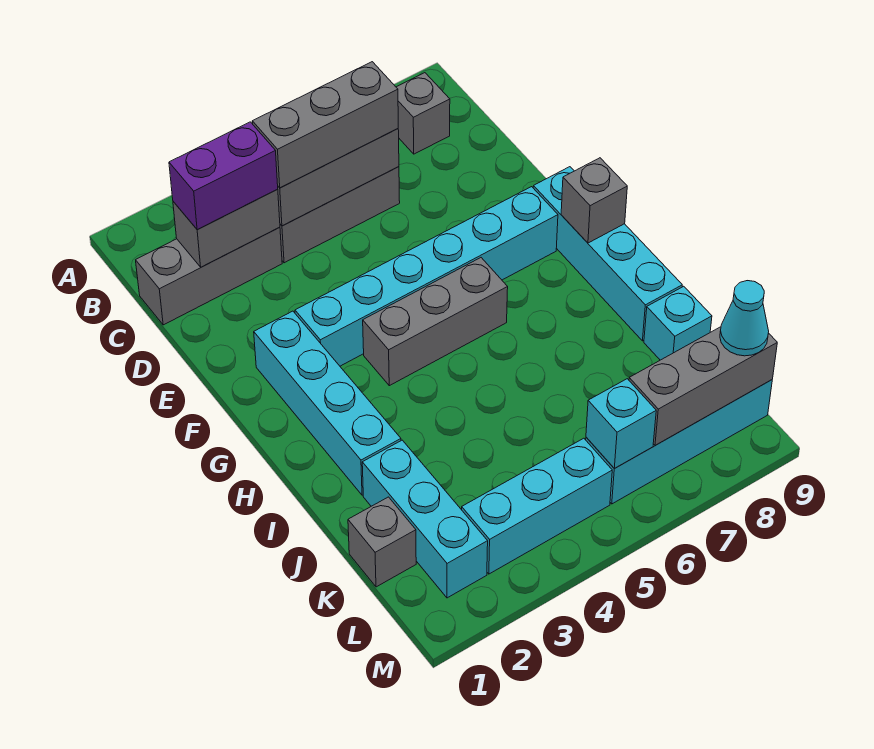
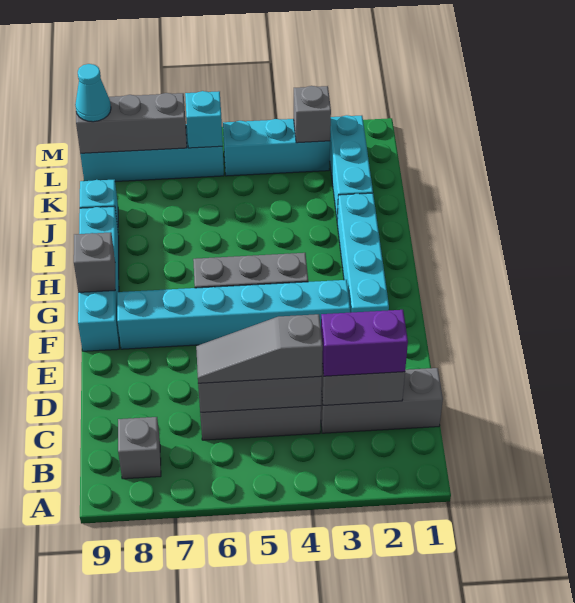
grey 1x3 brick [252,62,398,188] -> grey 1x3 slope [196,314,323,383]
grey 1x1 brick [348,497,416,587] -> grey 1x1 brick moved to [294,86,331,143]

